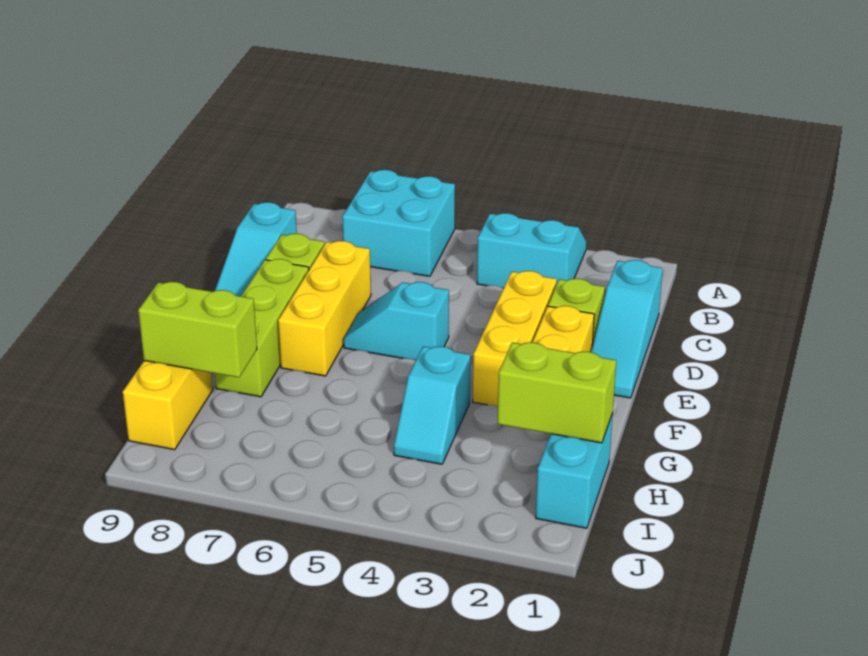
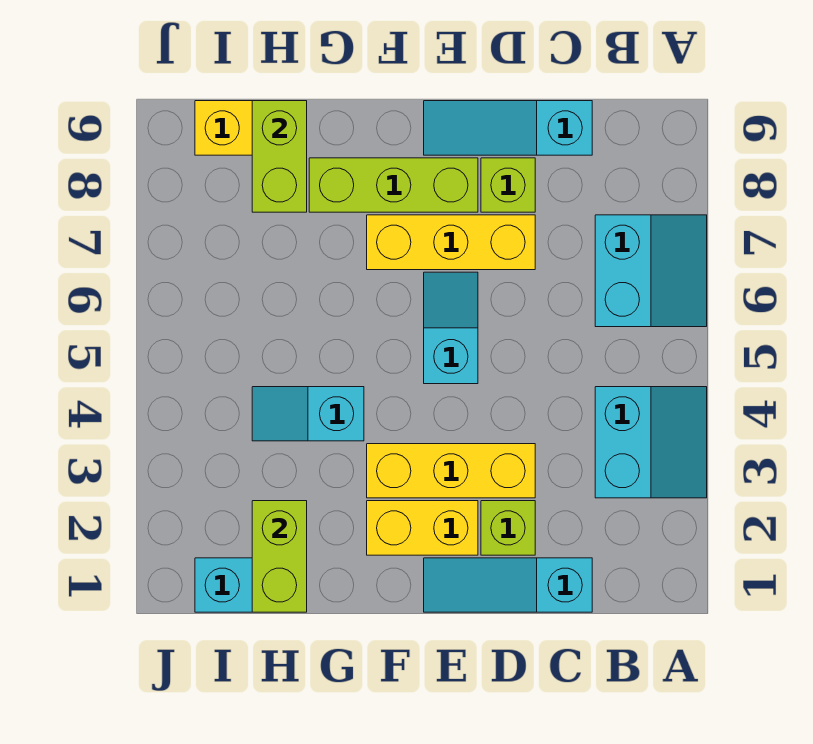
cyan 2x2 brick [342,170,455,276] -> cyan 2x2 slope [595,215,707,327]

